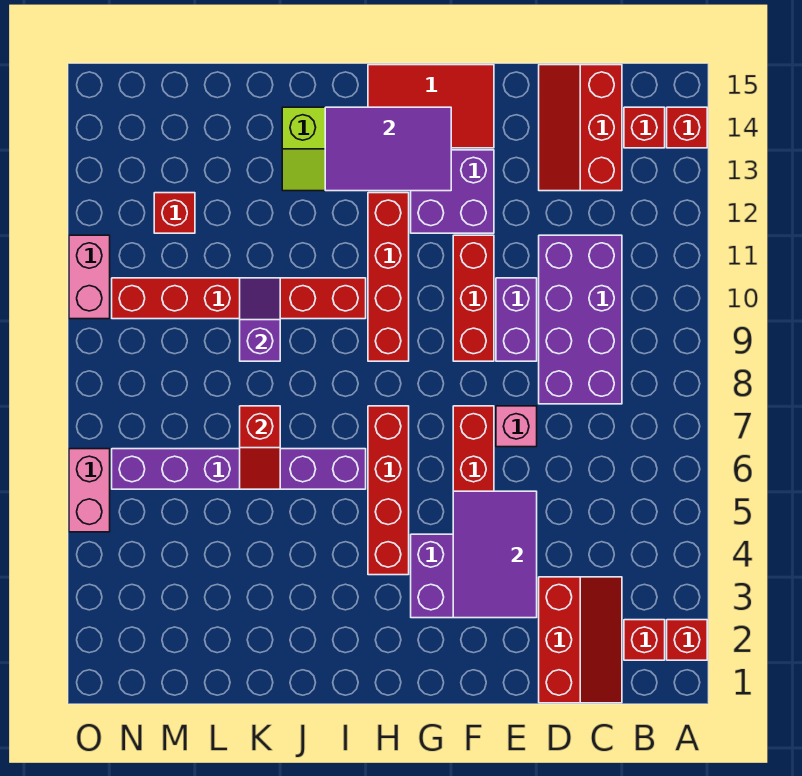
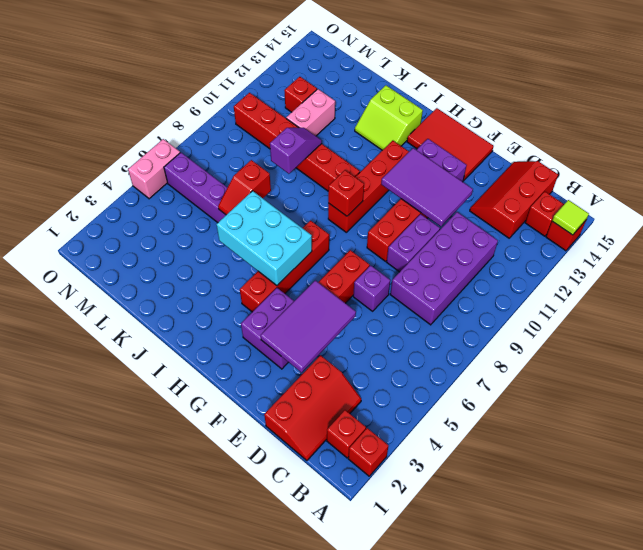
none -> lime 1x1 tile [552,200,589,235]
pink 1x1 brick [496,406,537,447] -> purple 1x1 brick [353,265,390,311]
purple 2x3 tile [325,107,451,191] -> purple 2x3 tile moved to [381,148,473,227]
none -> cyan 2x3 brick [217,191,312,286]
none -> red 1x1 brick [328,170,364,216]
pink 1x2 brick [69,235,110,319] -> pink 1x2 brick moved to [286,89,335,136]

